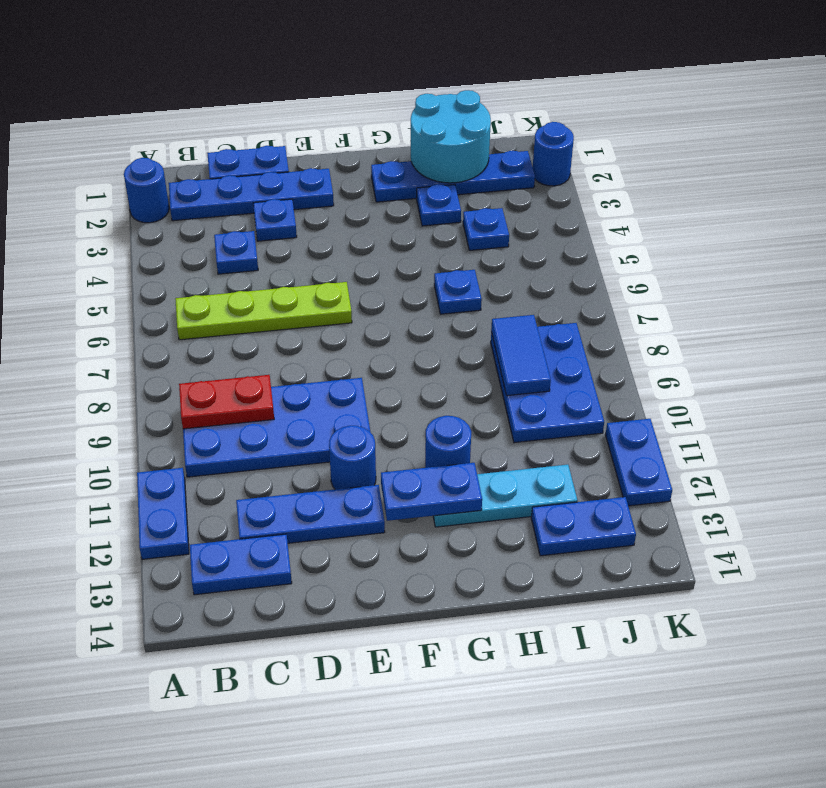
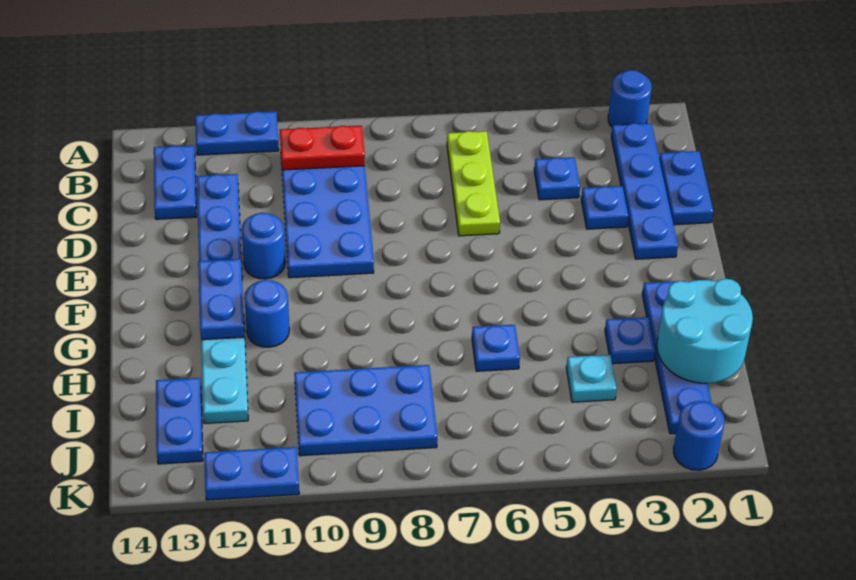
lime 1x4 plate [175,282,352,340] -> lime 1x3 plate [447,131,500,236]
red 1x2 plate [179,375,274,429] -> red 1x2 plate turned to [280,126,365,170]
blue 1x1 plate [463,208,509,250] -> cyan 1x1 plate [566,355,617,402]
blue 1x2 tile [491,315,551,396] -> none

